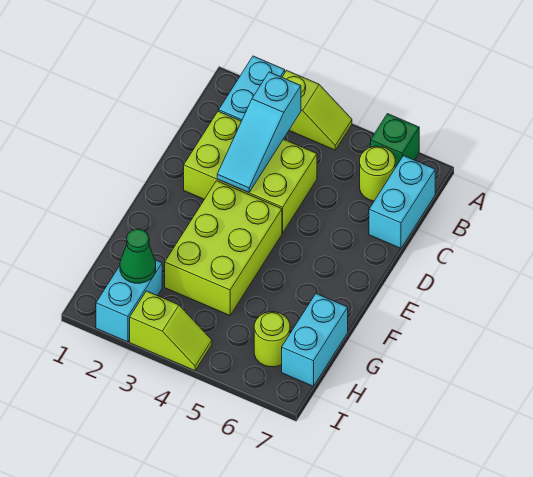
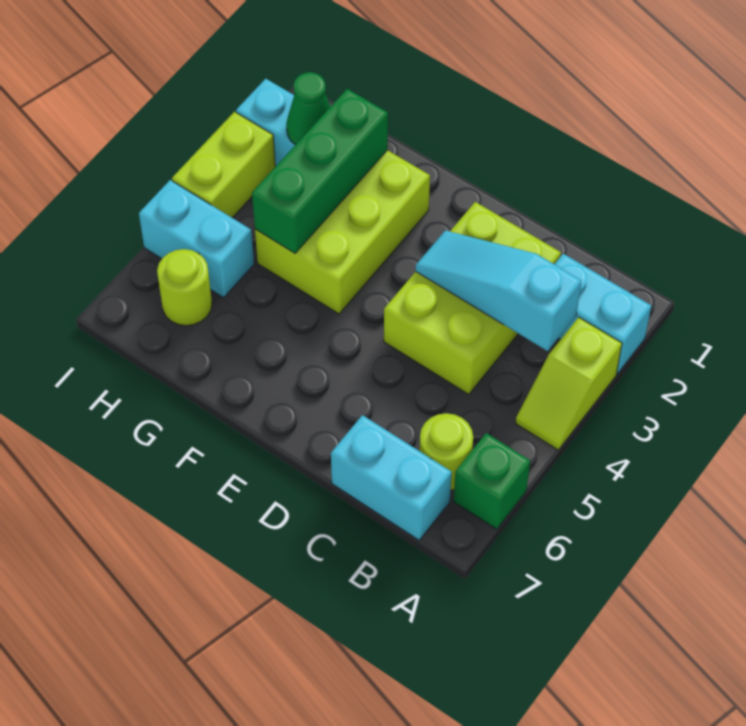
lime 2x3 brick [165,181,282,316] -> lime 2x3 brick turned to [255,150,430,314]
none -> green 1x3 brick [252,89,388,253]
cyan 1x2 brick [282,294,348,386] -> cyan 1x2 brick moved to [139,180,254,298]
lime 1x2 slope [130,291,212,371] -> lime 1x2 brick [172,112,275,218]

